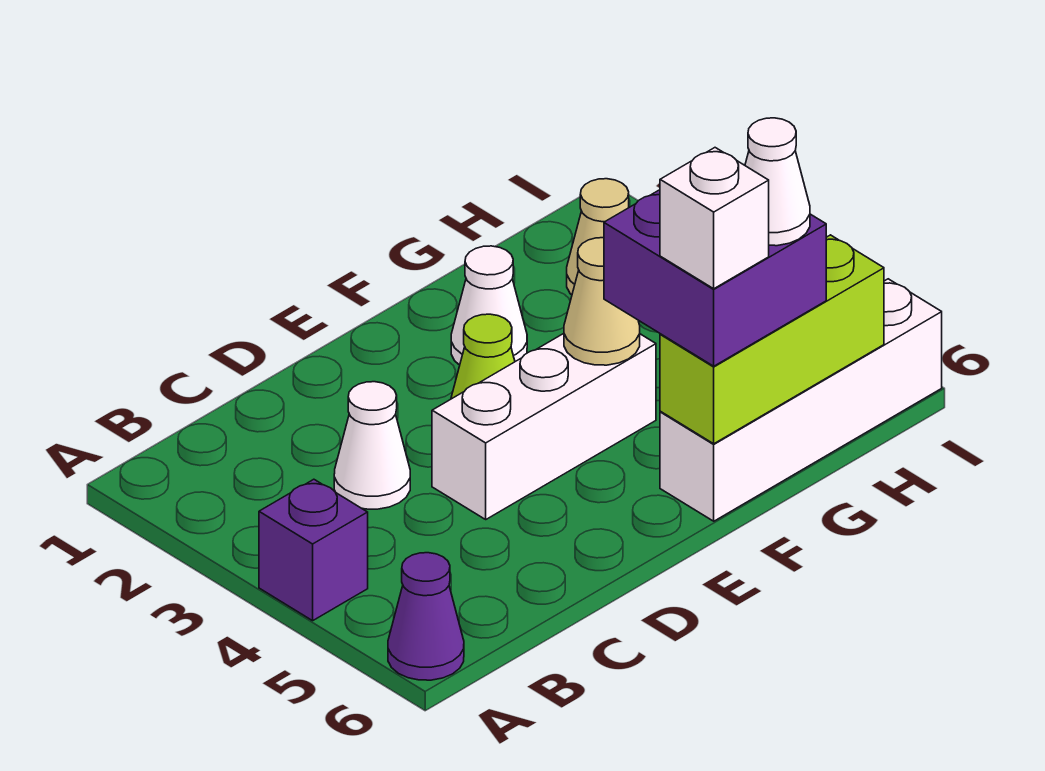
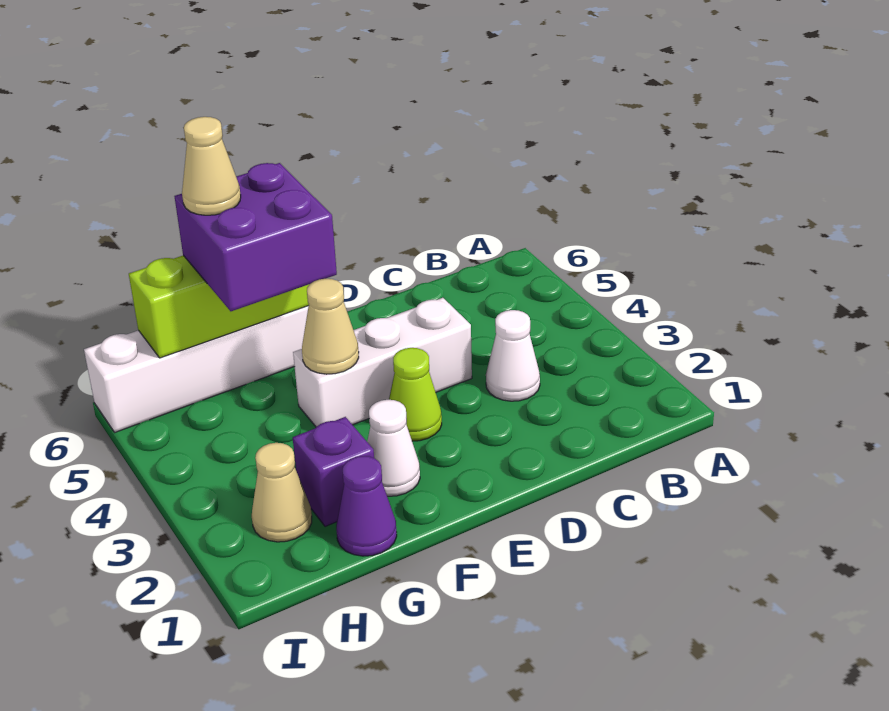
purple 1x1 brick [259,479,368,621] -> purple 1x1 brick moved to [293,417,374,527]
purple 1x1 cone [388,553,464,680] -> purple 1x1 cone moved to [336,456,397,556]
white 1x1 brick [660,148,769,289] -> none
white 1x1 cone [745,118,810,246] -> tan 1x1 cone [182,117,241,215]

